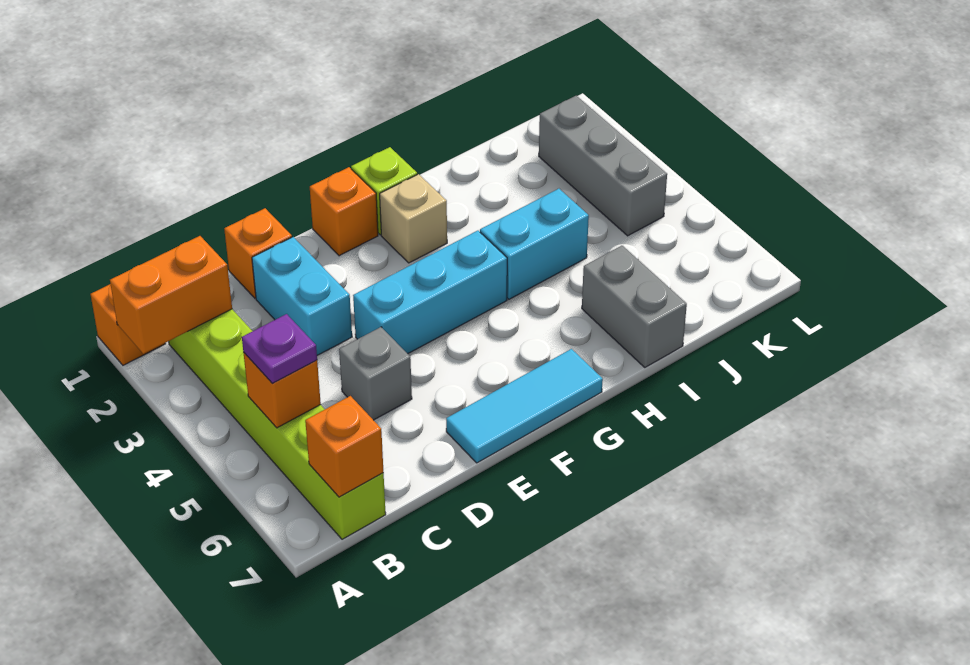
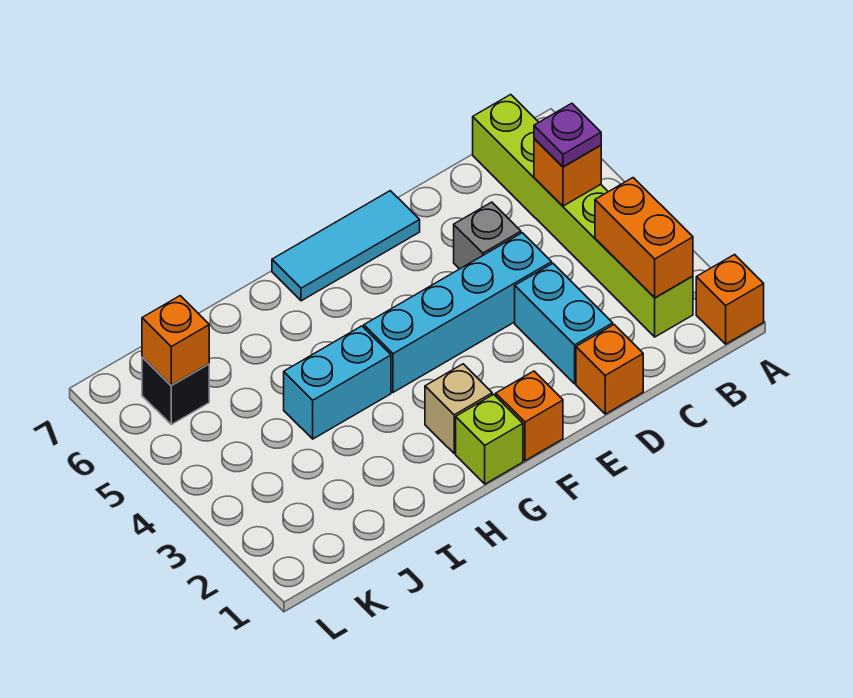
orange 1x2 brick [110,236,232,354] -> orange 1x2 brick turned to [595,178,693,298]
orange 1x1 brick [305,396,383,497] -> orange 1x1 brick moved to [142,296,209,385]
cyan 1x3 brick [353,231,507,354] -> cyan 1x4 brick [364,233,552,392]
grey 1x2 brick [582,246,687,367] -> none
grey 1x3 brick [539,96,667,236] -> none
none -> black 1x1 brick [142,357,209,424]

